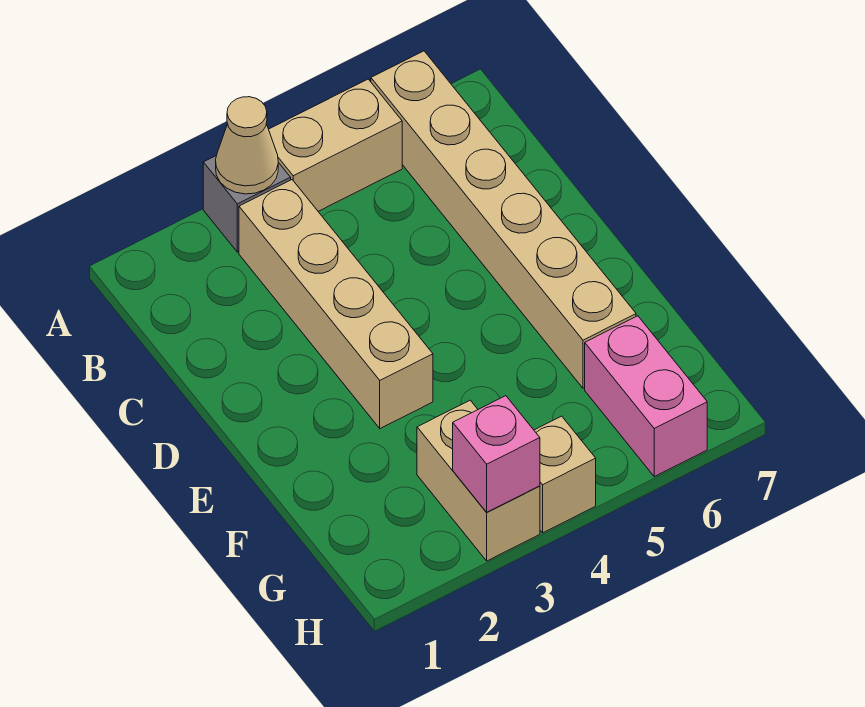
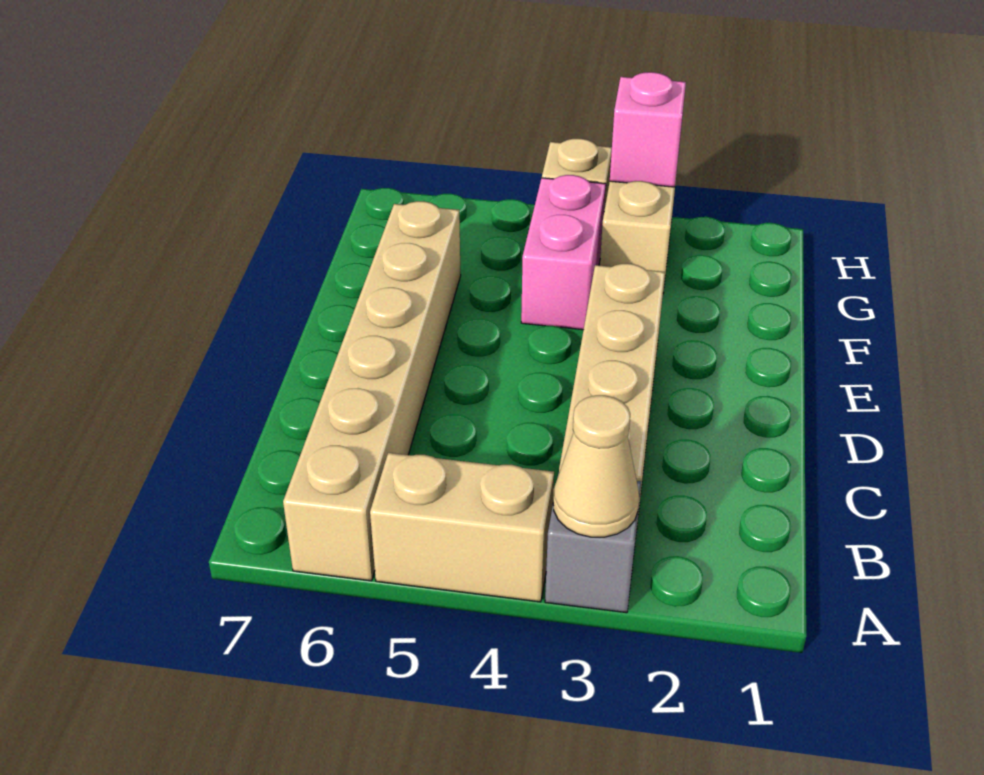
pink 1x2 brick [585,316,707,477] -> pink 1x2 brick moved to [521,175,606,330]

